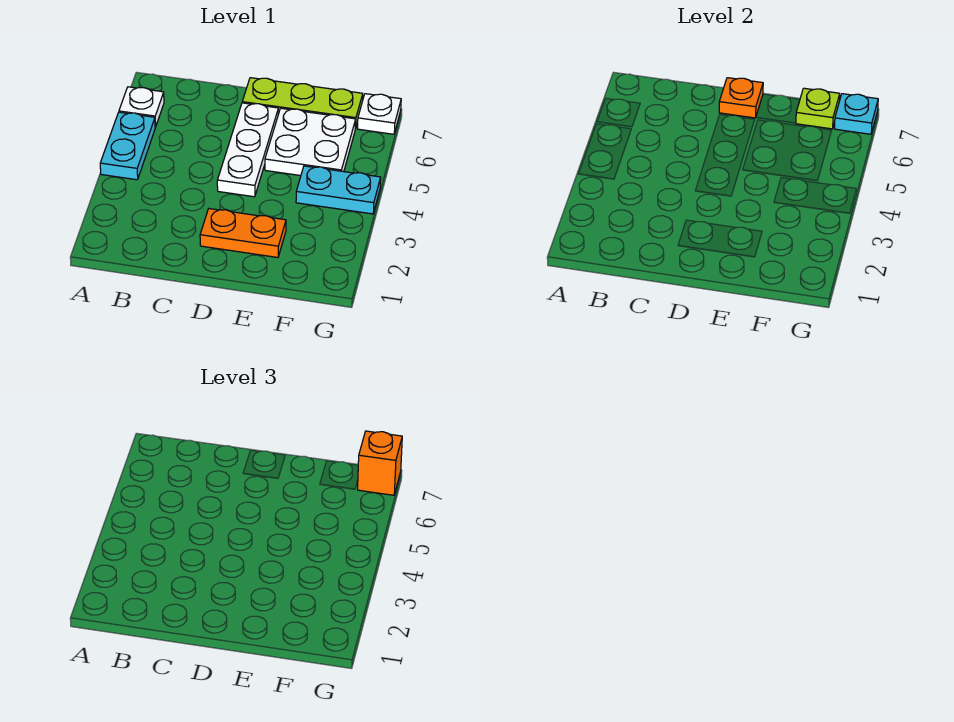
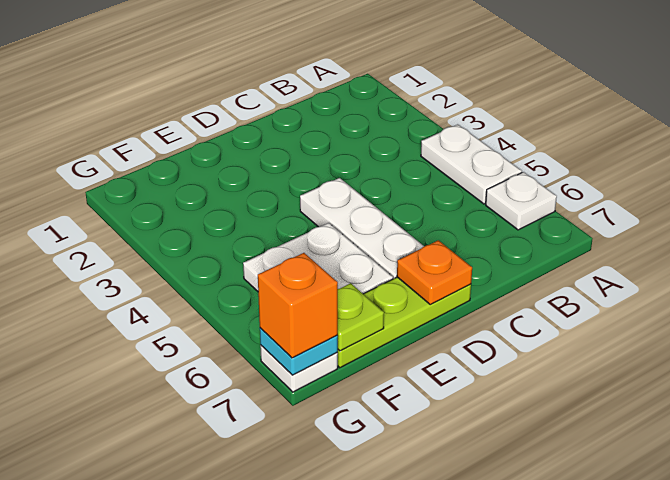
cyan 1x2 plate [100,112,155,180] -> white 1x2 plate [421,124,522,204]
orange 1x2 plate [200,209,286,257] -> none
cyan 1x2 plate [296,166,381,214] -> none

